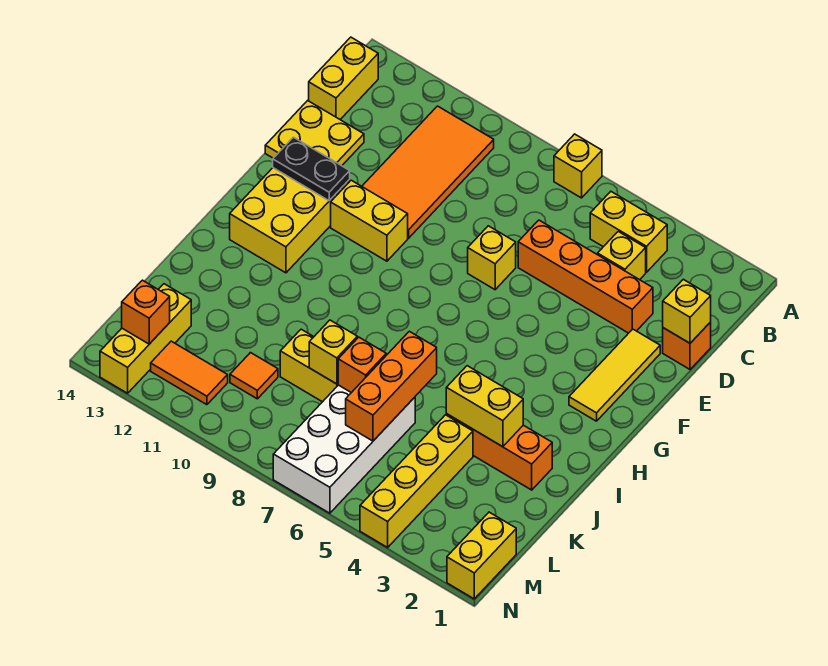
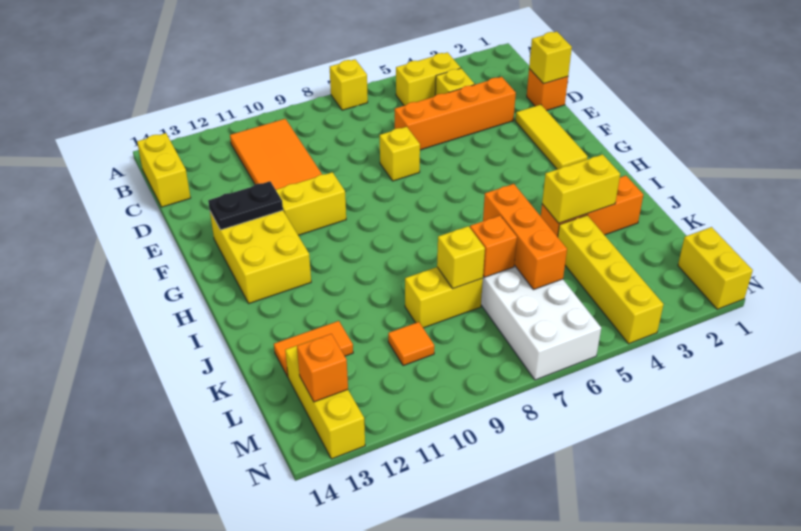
yellow 2x2 plate [265,101,364,166] -> none
orange 1x2 tile [151,341,228,405] -> orange 1x2 tile moved to [274,321,353,377]

